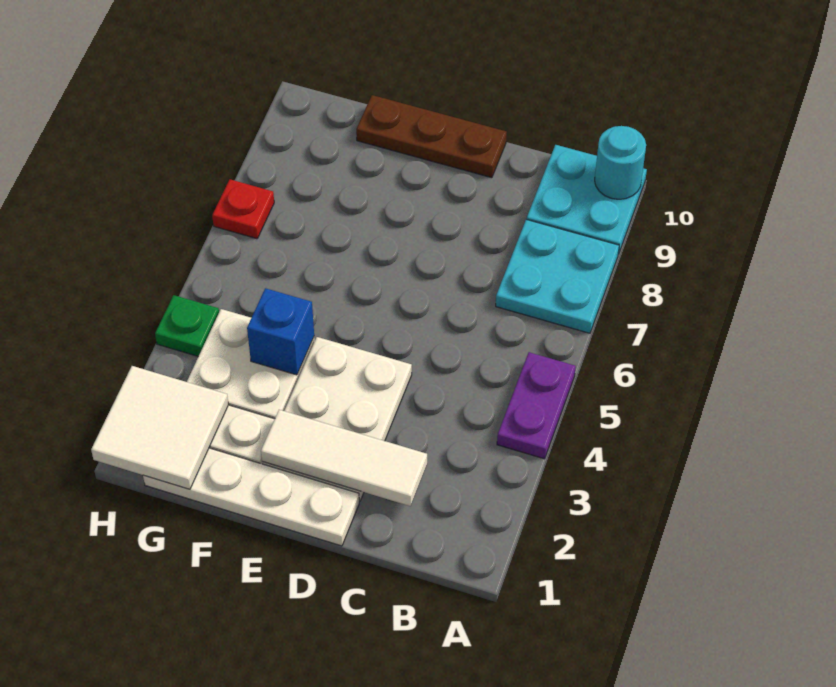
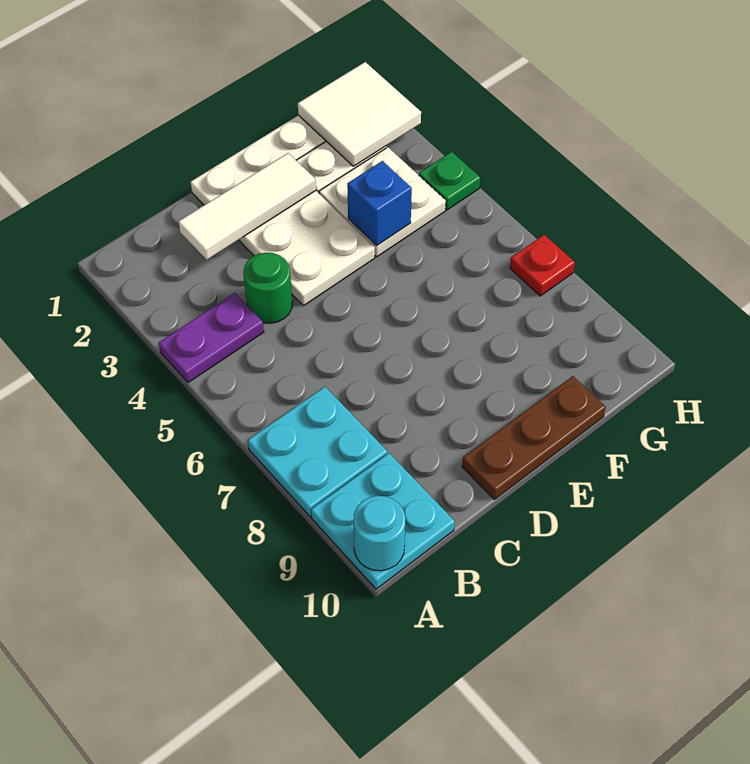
purple 1x2 plate [497,352,576,459] -> purple 1x2 plate turned to [159,293,264,383]
none -> green 1x1 round brick [243,253,292,323]

